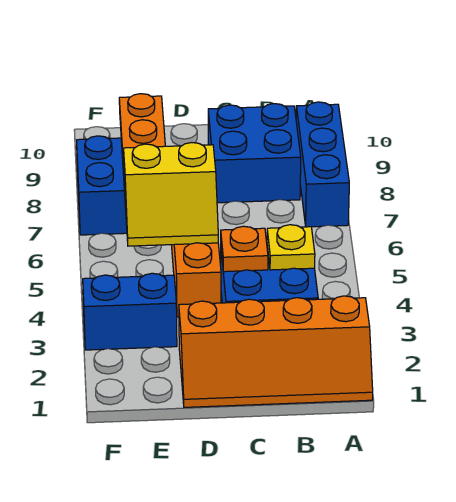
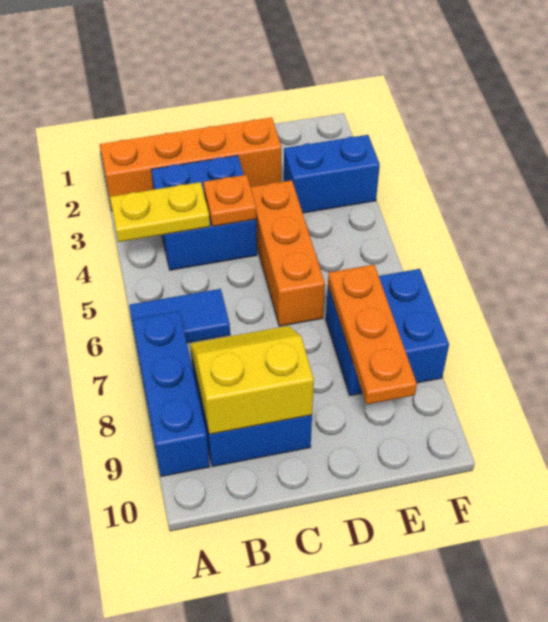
none -> blue 1x2 tile [129,289,230,343]
yellow 1x1 plate [267,225,315,270] -> yellow 1x2 plate [110,182,210,242]
yellow 2x2 slope [124,143,218,246] -> yellow 2x2 slope moved to [190,326,314,434]

